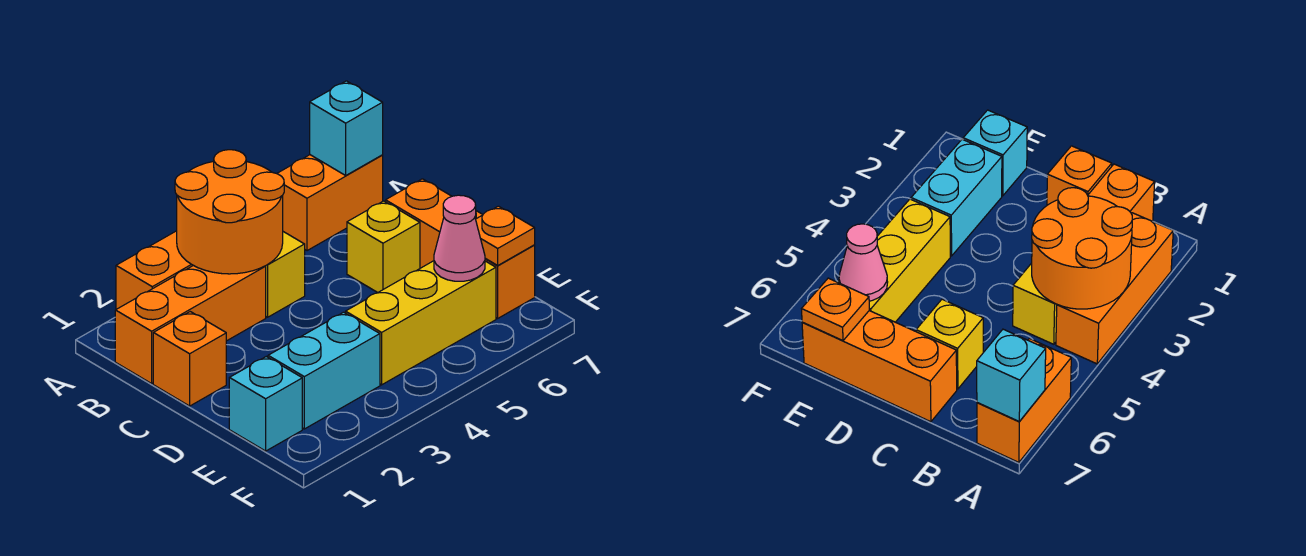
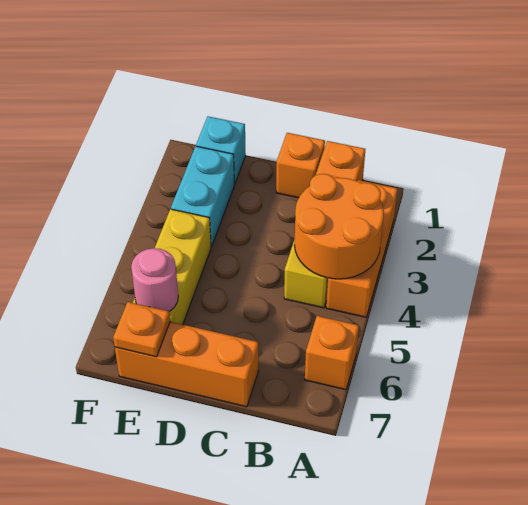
orange 1x2 brick [277,155,383,251] -> orange 1x1 brick [305,316,359,390]
cyan 1x1 brick [310,81,383,175] -> none
yellow 1x1 brick [347,201,420,292] -> none
pink 1x1 cone [434,195,485,281] -> pink 1x1 round brick [131,248,178,312]

